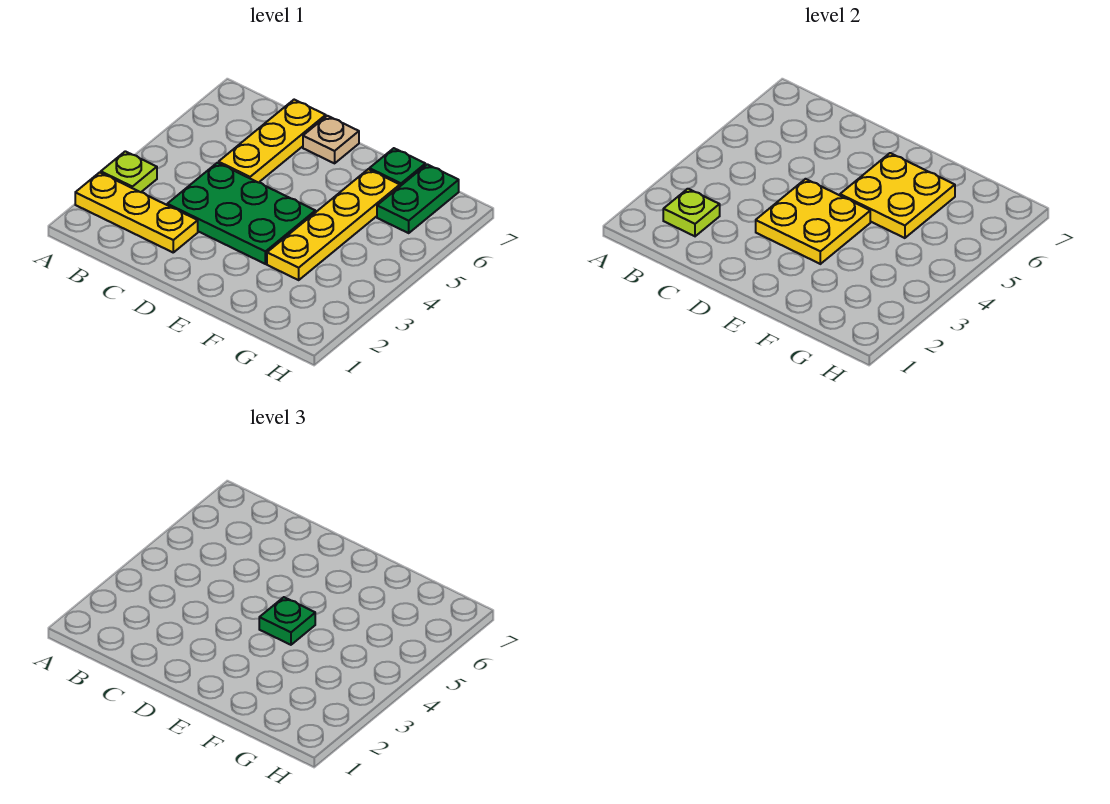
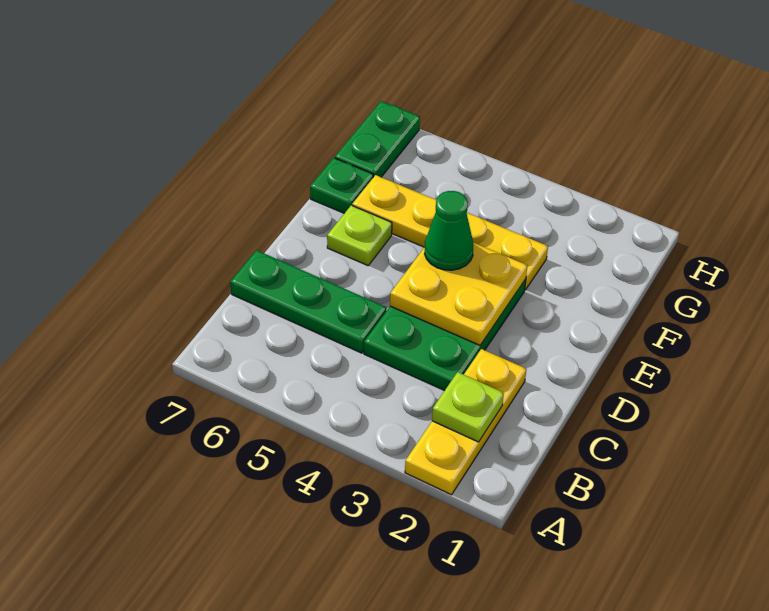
lime 1x1 plate [101,151,157,192] -> lime 1x1 plate moved to [327,205,392,266]
yellow 1x3 plate [219,100,326,182] -> green 1x3 plate [230,250,387,353]
tan 1x1 plate [303,116,359,163] -> none
green 1x1 plate [259,597,315,645] -> green 1x1 cone [425,191,473,270]
yellow 2x2 plate [840,153,955,238] -> none
green 1x2 plate [377,164,459,233] -> green 1x2 plate turned to [335,101,420,177]

